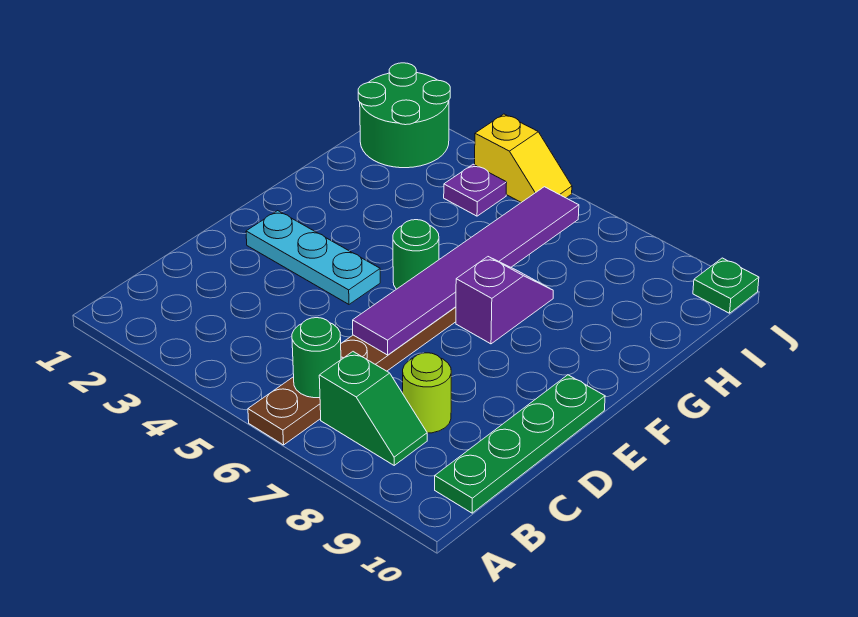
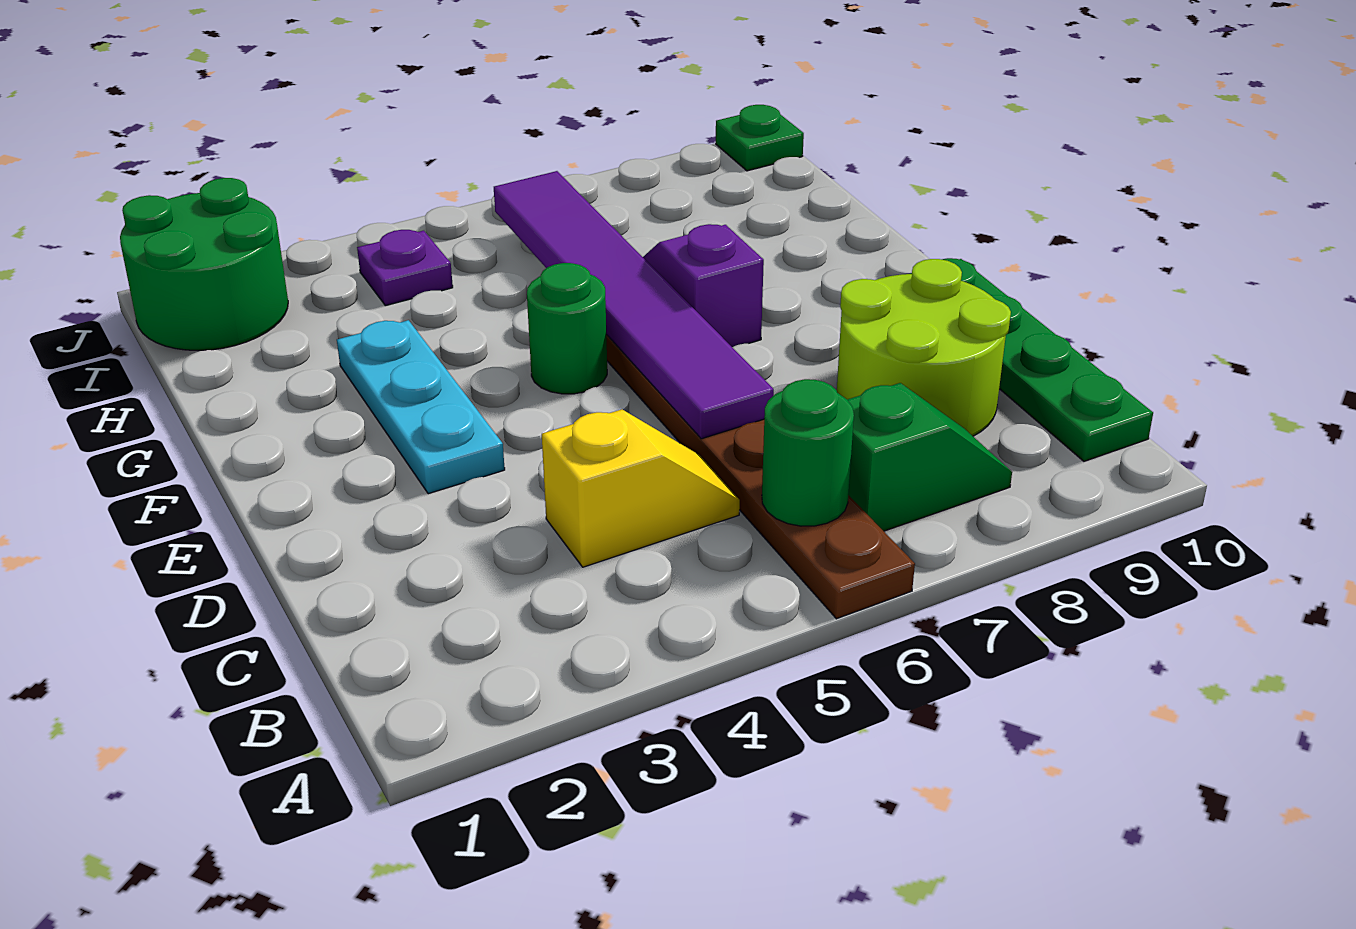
lime 1x1 round brick [403,353,451,433] -> lime 2x2 round brick [837,259,1011,436]
cyan 1x3 plate [246,211,380,304] -> cyan 1x3 plate turned to [337,320,505,494]
yellow 1x2 slope [475,114,572,203] -> yellow 1x2 slope moved to [542,409,740,567]

